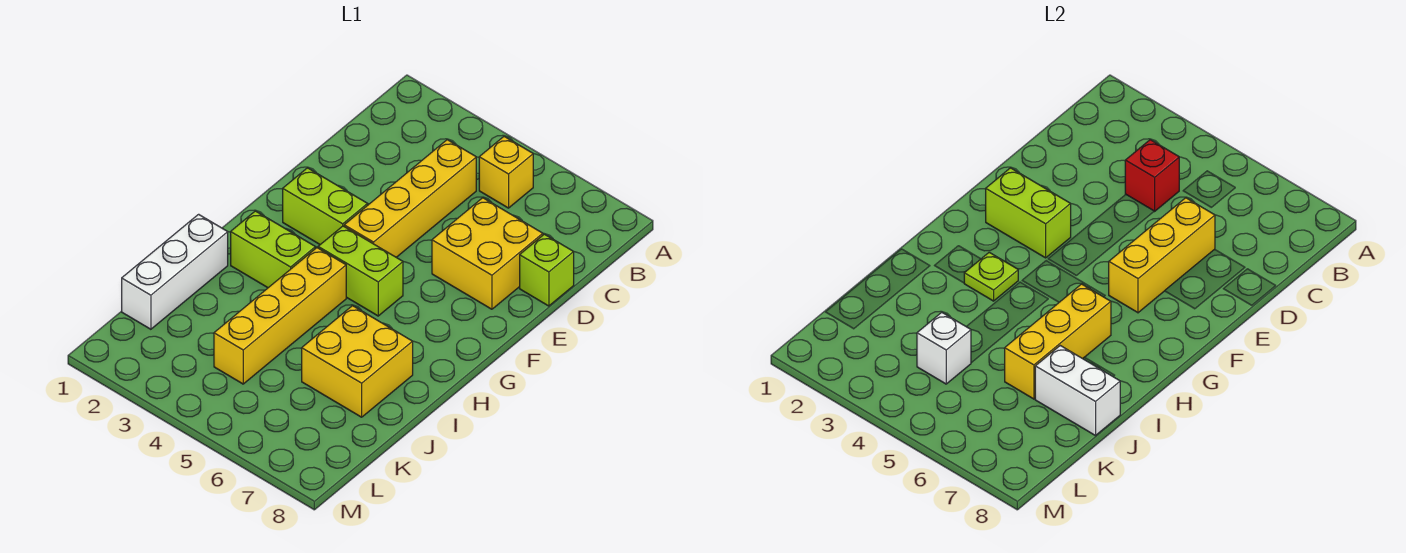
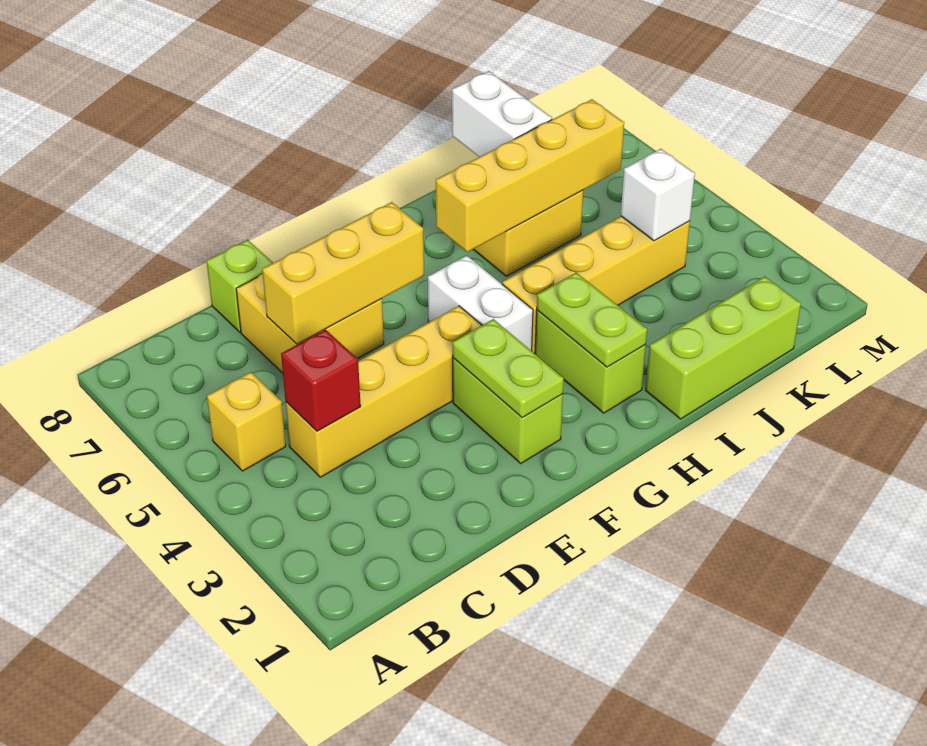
lime 1x2 brick [986,168,1071,258] -> lime 1x2 plate [453,319,564,418]
lime 1x2 brick [318,226,403,316] -> white 1x2 brick [428,255,533,351]
lime 1x1 plate [964,252,1018,301] -> lime 1x2 plate [537,273,647,367]
yellow 1x3 brick [1005,284,1111,399] -> yellow 1x4 brick [436,99,624,252]
white 1x3 brick [122,214,228,329] -> lime 1x3 brick [645,276,801,419]

